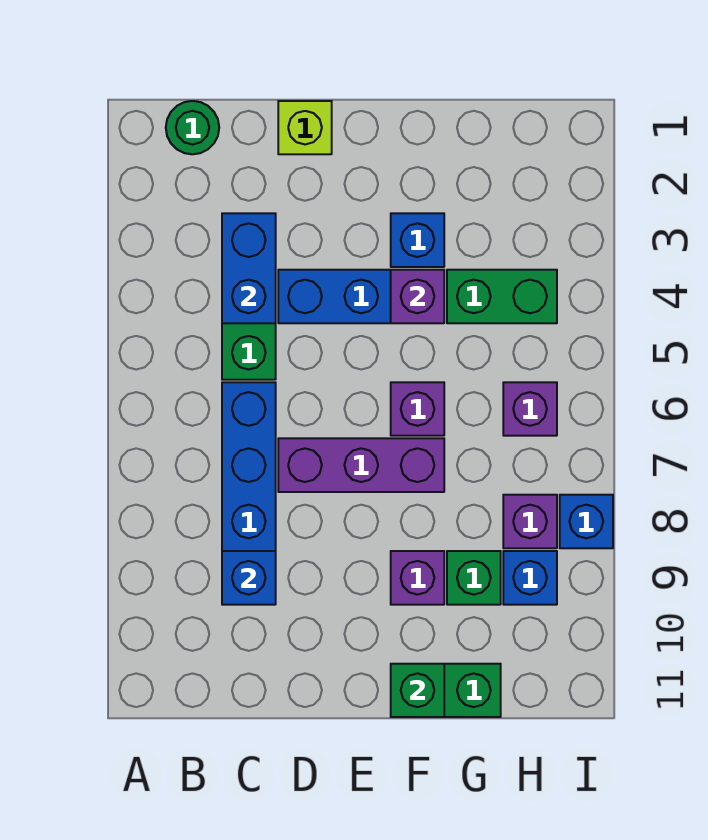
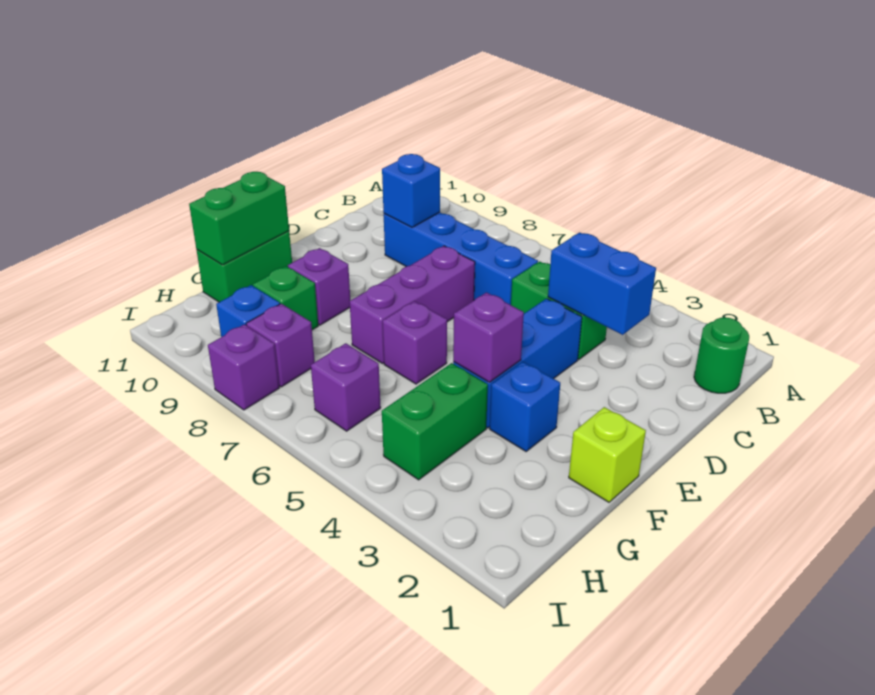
lime 1x1 brick [278,101,332,154] -> lime 1x1 brick moved to [569,407,646,502]
green 1x1 brick [391,664,444,717] -> green 1x2 brick [189,172,289,265]
blue 1x1 brick [560,495,613,548] -> purple 1x1 brick [208,324,279,410]

